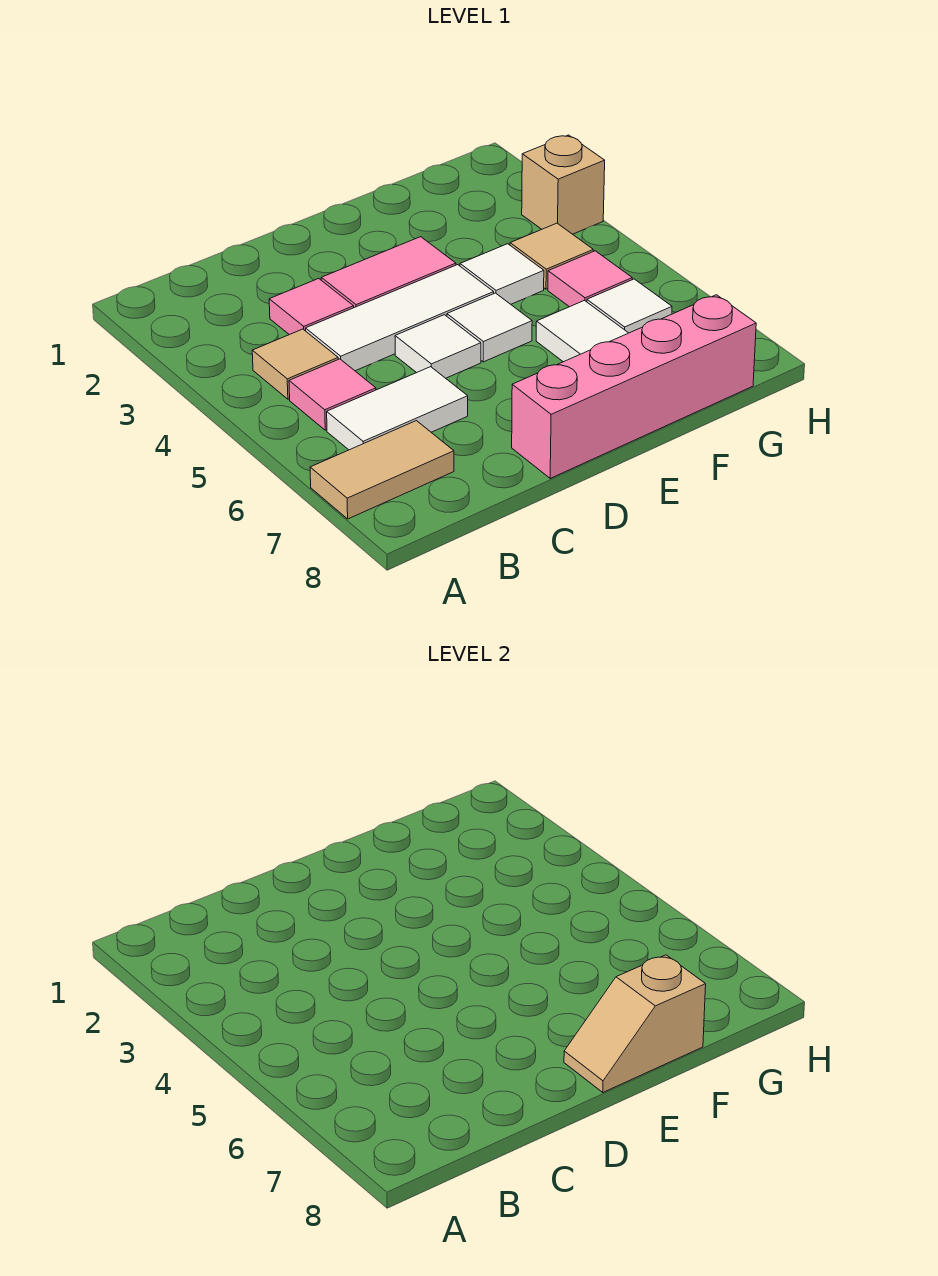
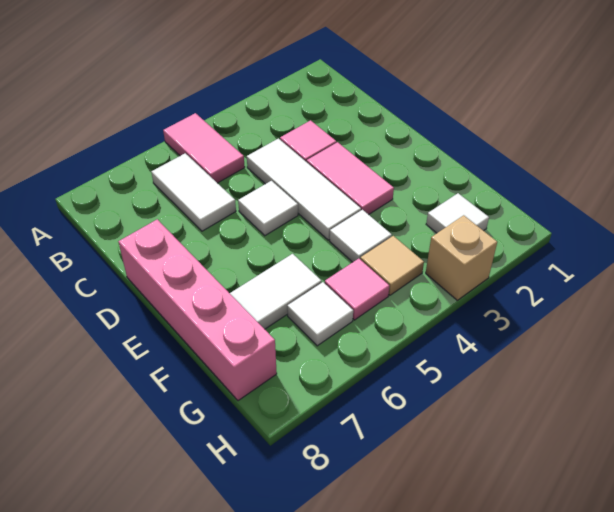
tan 1x2 tile [310,421,454,519] -> none
tan 1x1 tile [252,329,338,399] -> none
pink 1x1 tile [289,359,376,430] -> pink 1x2 tile [163,113,245,183]
white 1x1 tile [447,293,532,362] -> white 1x1 tile moved to [426,193,489,233]
tan 1x2 slope [564,955,706,1092] -> none

